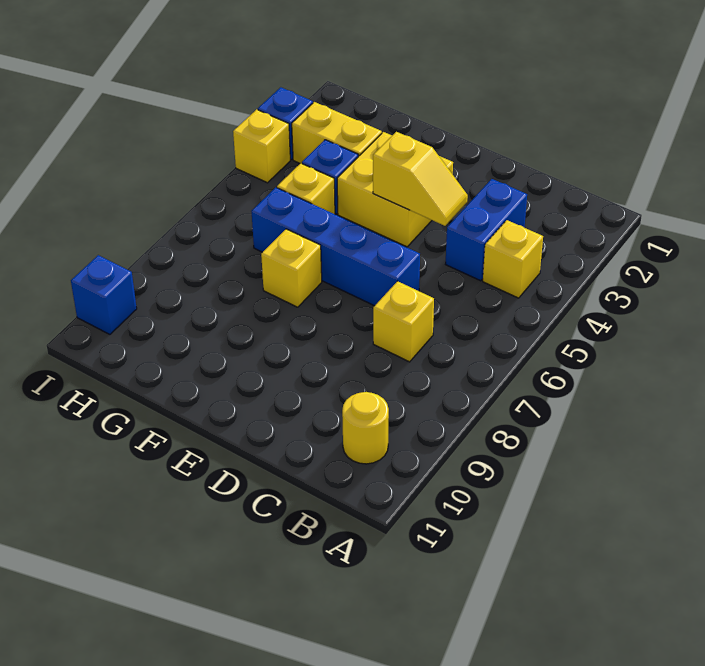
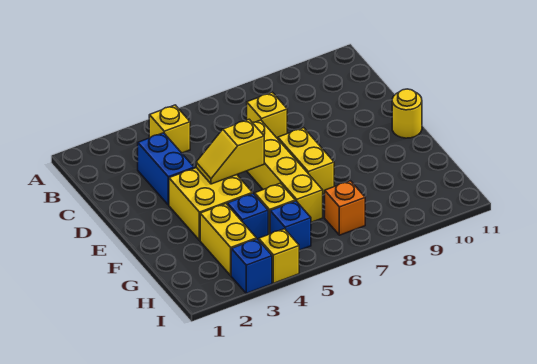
yellow 1x1 round brick [342,392,389,464] -> yellow 1x1 round brick moved to [392,89,422,138]
blue 1x2 brick [446,179,527,281] -> blue 1x2 brick turned to [138,133,194,205]
yellow 1x2 slope [373,132,468,226] -> yellow 1x2 slope turned to [196,119,264,184]
blue 1x4 brick [251,188,420,306] -> yellow 1x4 brick [247,120,323,222]
yellow 1x1 brick [261,229,322,307] -> yellow 1x2 brick [278,128,334,194]
none -> orange 1x1 brick [325,181,365,235]
blue 1x1 brick [71,255,137,334] -> blue 1x1 brick moved to [270,201,311,250]

